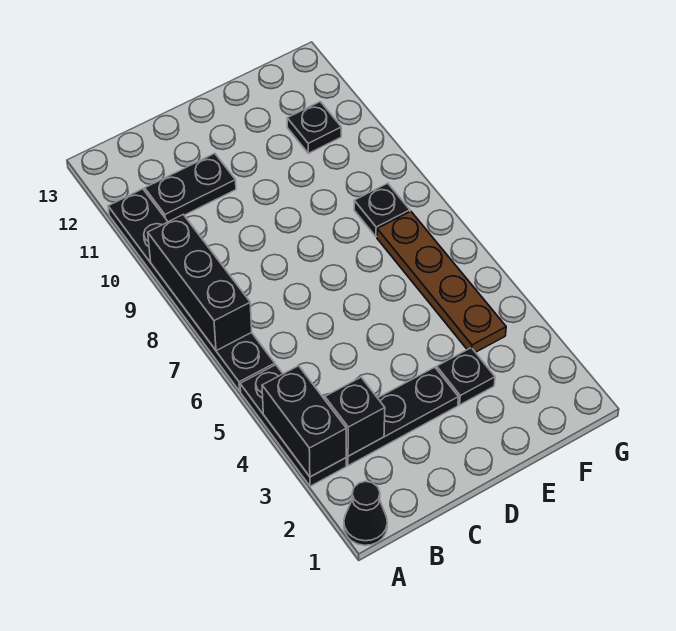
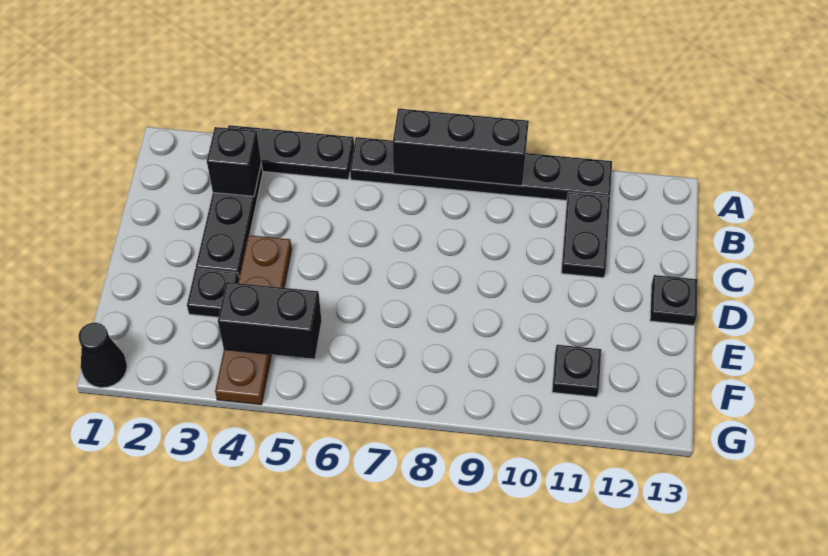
black 1x1 cone [344,481,387,545] -> black 1x1 cone moved to [78,323,127,388]
black 1x2 brick [262,366,347,477] -> black 1x2 brick moved to [218,282,322,359]
brown 1x4 plate [377,212,506,352] -> brown 1x4 plate turned to [215,235,292,405]
black 1x1 plate [354,183,410,237] -> black 1x1 plate moved to [650,275,698,325]

